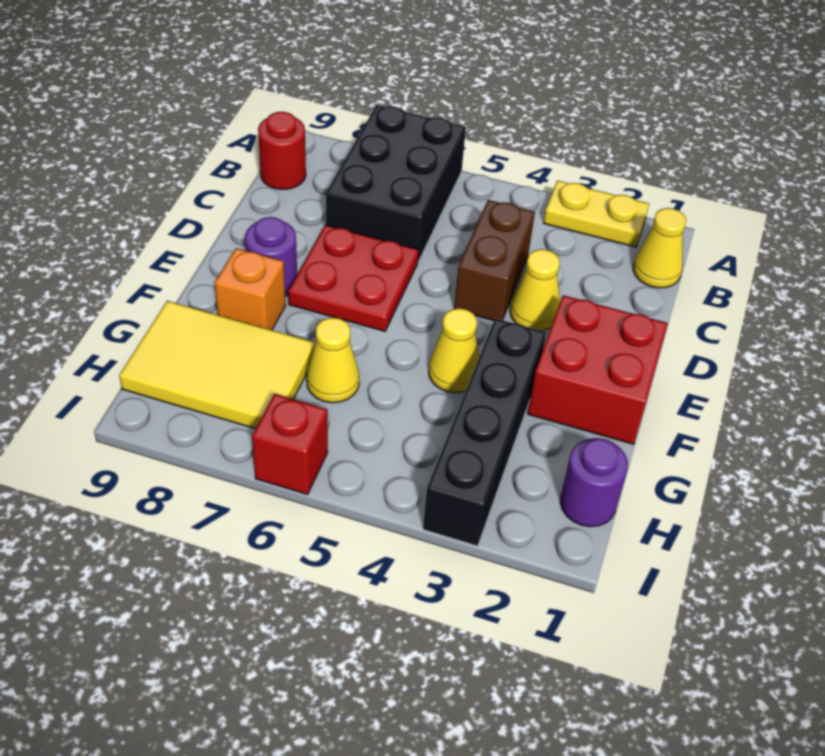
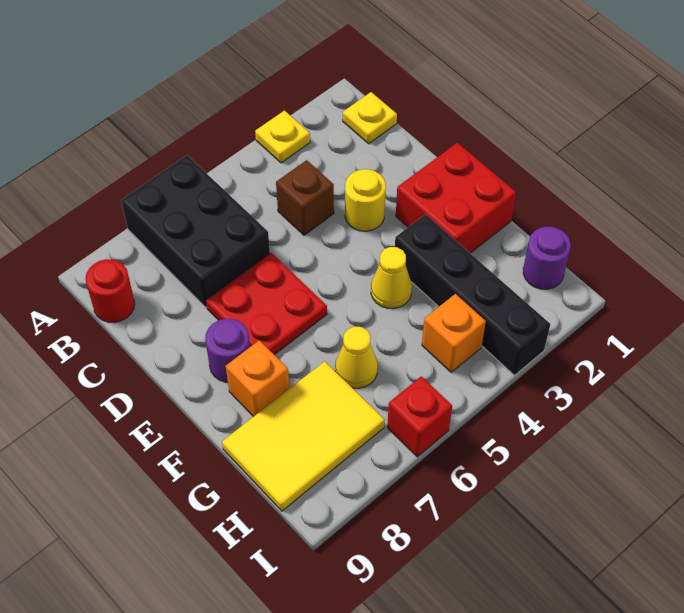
yellow 1x2 plate [544,181,649,247] -> yellow 1x1 plate [255,111,310,163]
yellow 1x1 cone [633,208,686,288] -> yellow 1x1 plate [343,92,397,144]
brown 1x2 brick [454,200,535,321] -> brown 1x1 brick [276,160,334,235]
yellow 1x1 cone [510,249,560,331] -> yellow 1x1 round brick [345,169,386,231]
none -> orange 1x1 brick [422,294,486,372]

